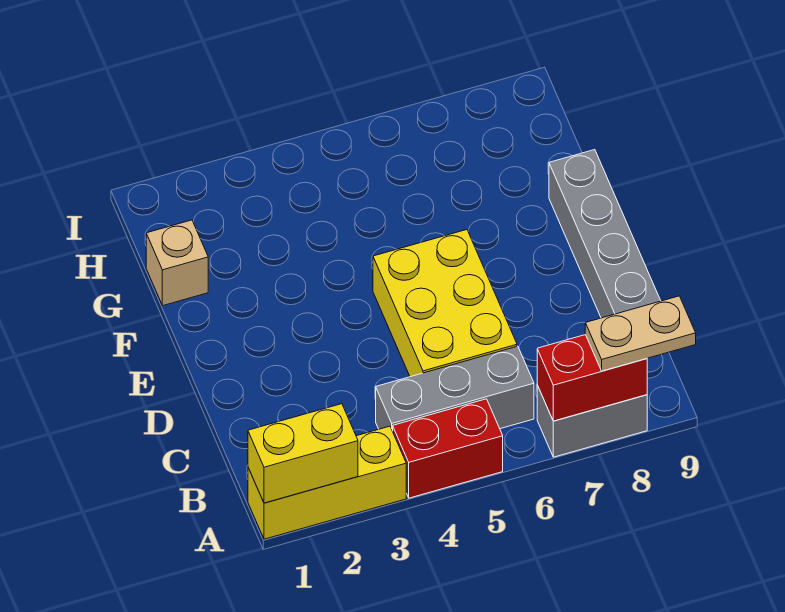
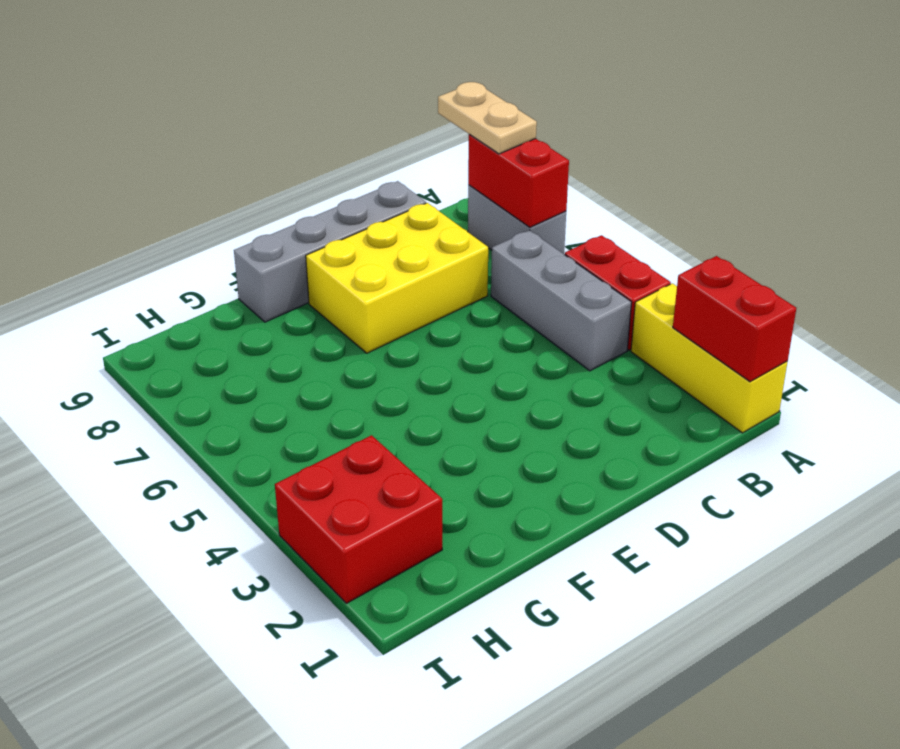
yellow 1x2 brick [248,404,358,503] -> red 1x2 brick [673,256,796,382]
yellow 2x3 brick [373,230,517,377] -> yellow 2x3 brick moved to [306,203,488,353]
tan 1x1 brick [146,220,208,306] -> none
none -> red 2x2 brick [275,435,442,603]

